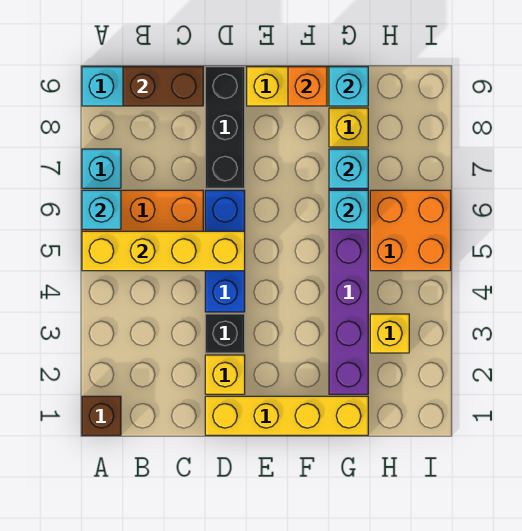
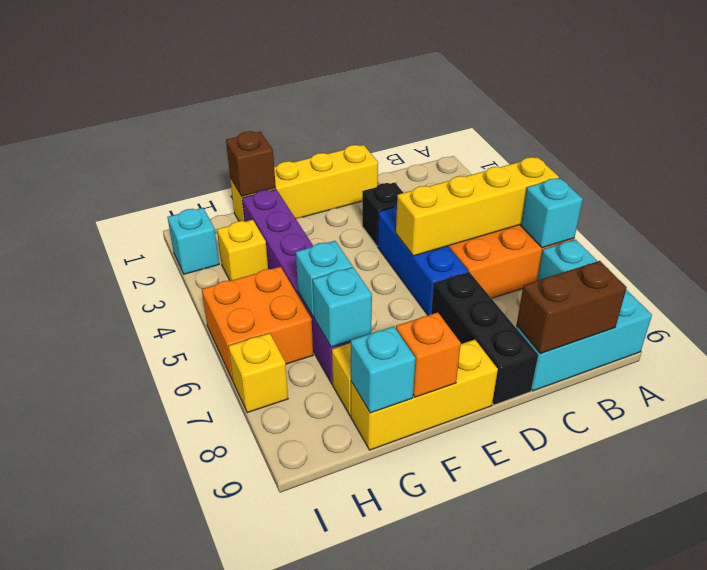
brown 1x1 brick [82,396,121,435] -> brown 1x1 brick moved to [226,131,276,196]
yellow 1x1 brick [205,355,245,394] -> yellow 1x1 brick moved to [229,333,288,413]
none -> cyan 1x1 brick [167,208,219,274]

